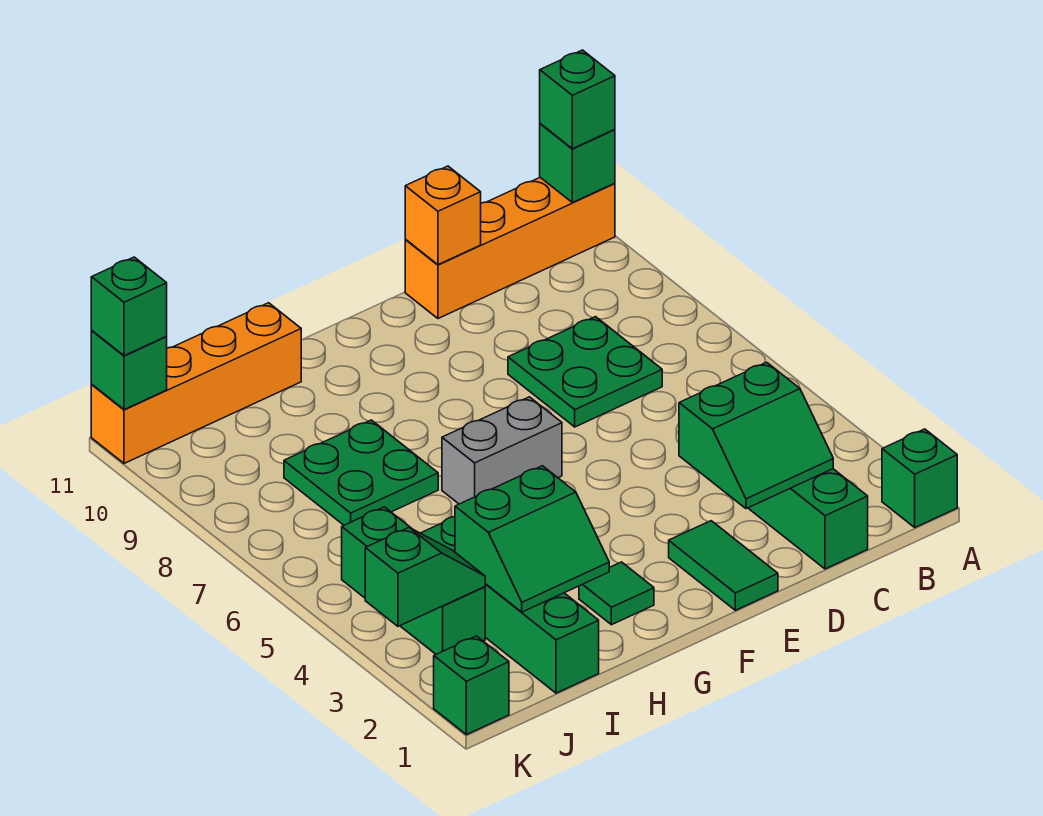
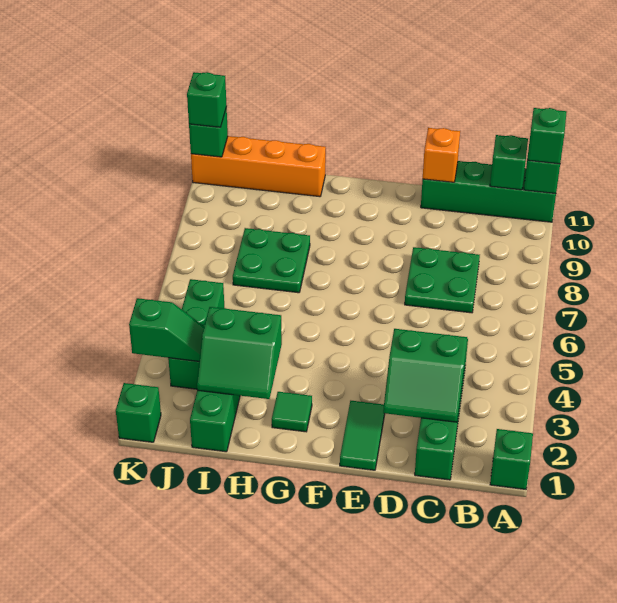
orange 1x4 brick [405,178,615,319] -> green 1x4 brick [421,161,556,222]
none -> green 1x1 brick [490,135,528,190]
grey 1x2 brick [442,397,562,504] -> none

